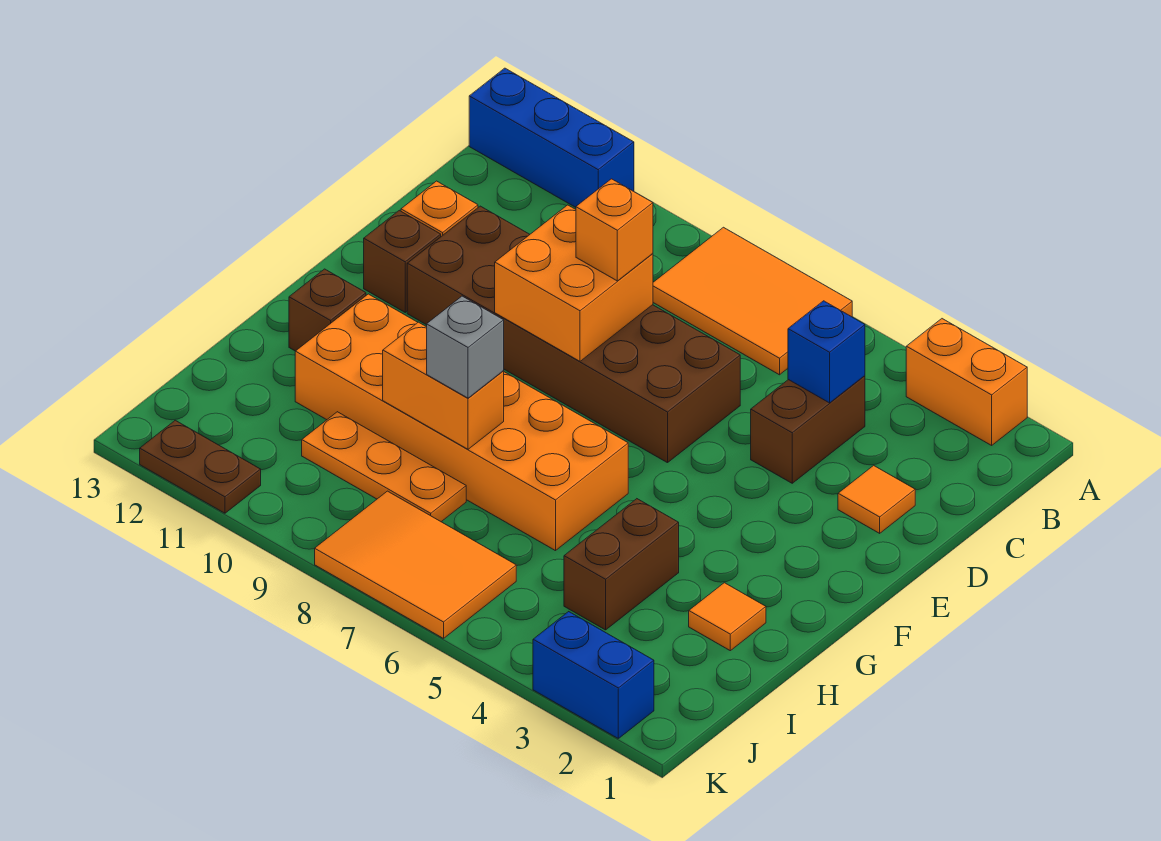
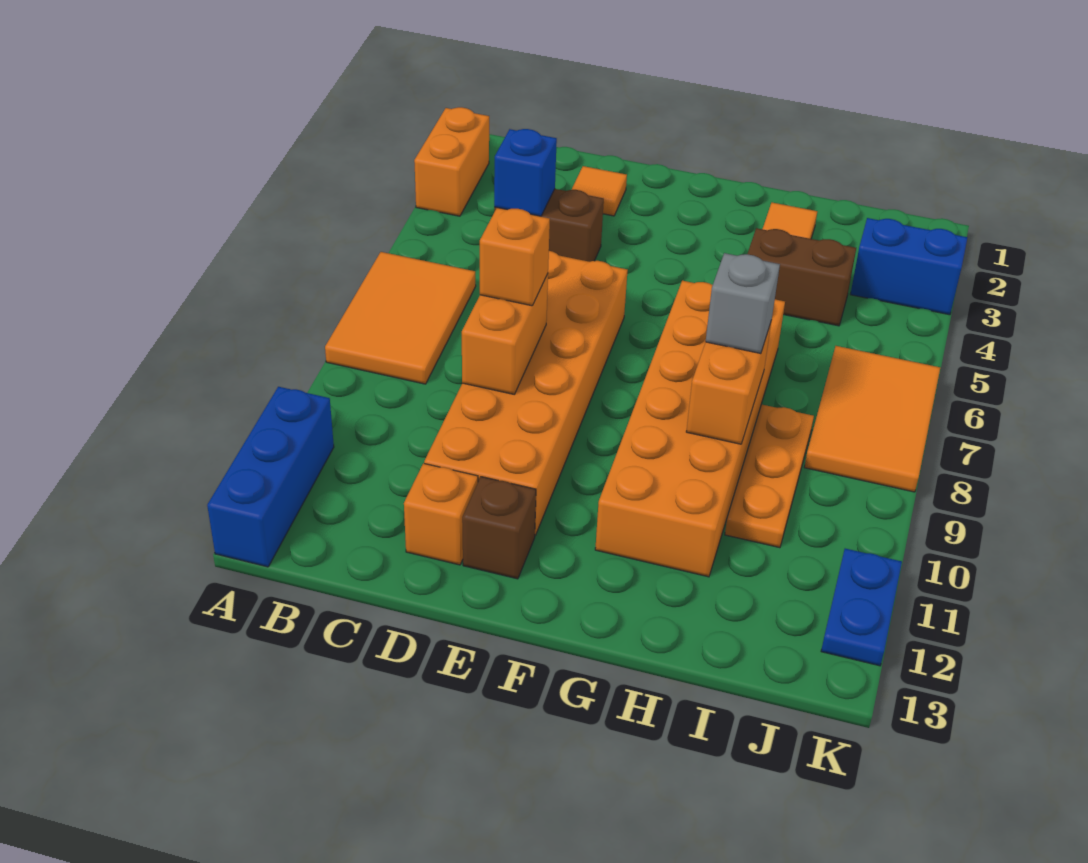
brown 2x6 brick [407,206,740,463] -> orange 2x6 brick [424,251,628,535]
orange 2x2 brick [495,205,653,361] -> orange 1x2 brick [462,274,548,394]
brown 1x1 brick [289,269,366,351] -> none
blue 1x2 brick [533,612,654,738] -> blue 1x2 brick turned to [850,218,967,315]
brown 1x2 plate [140,420,261,513] -> blue 1x2 plate [821,549,902,666]

